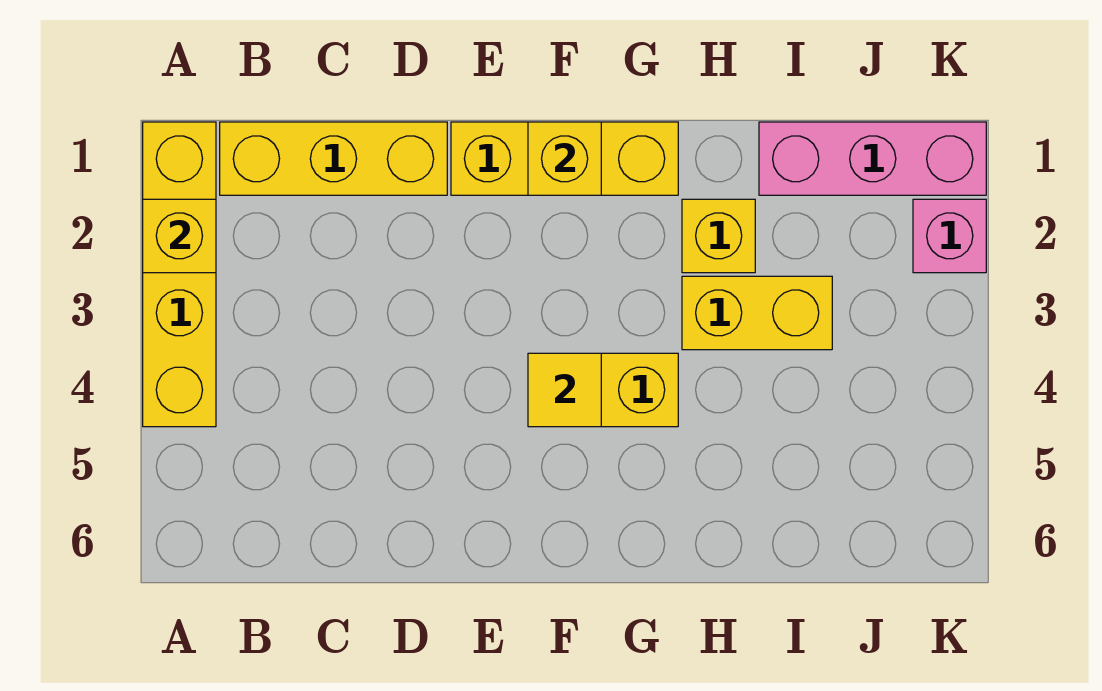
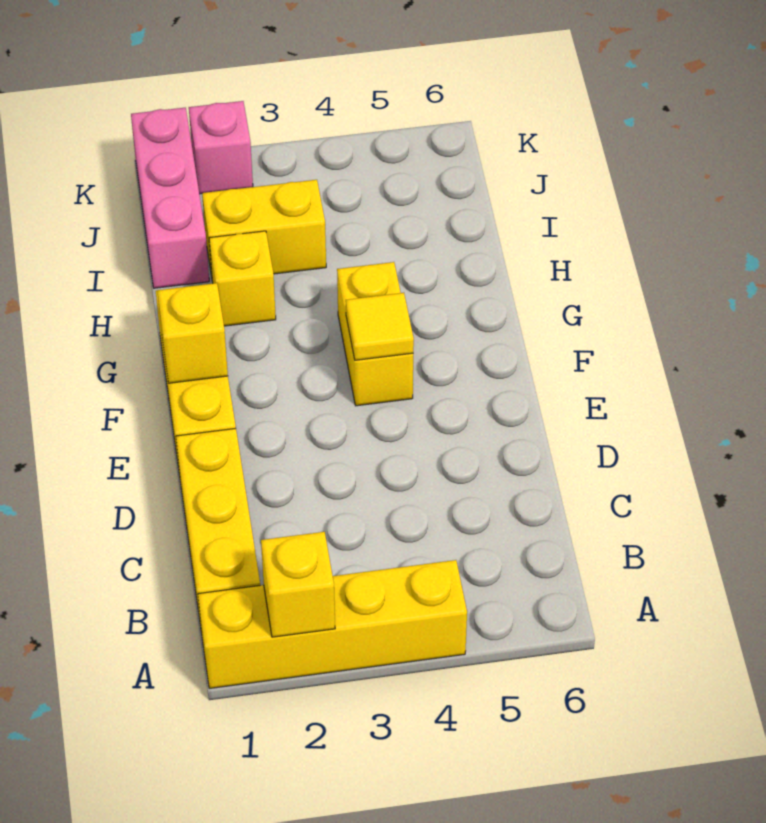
yellow 1x2 brick [682,276,832,350] -> yellow 1x2 brick turned to [202,180,326,276]

